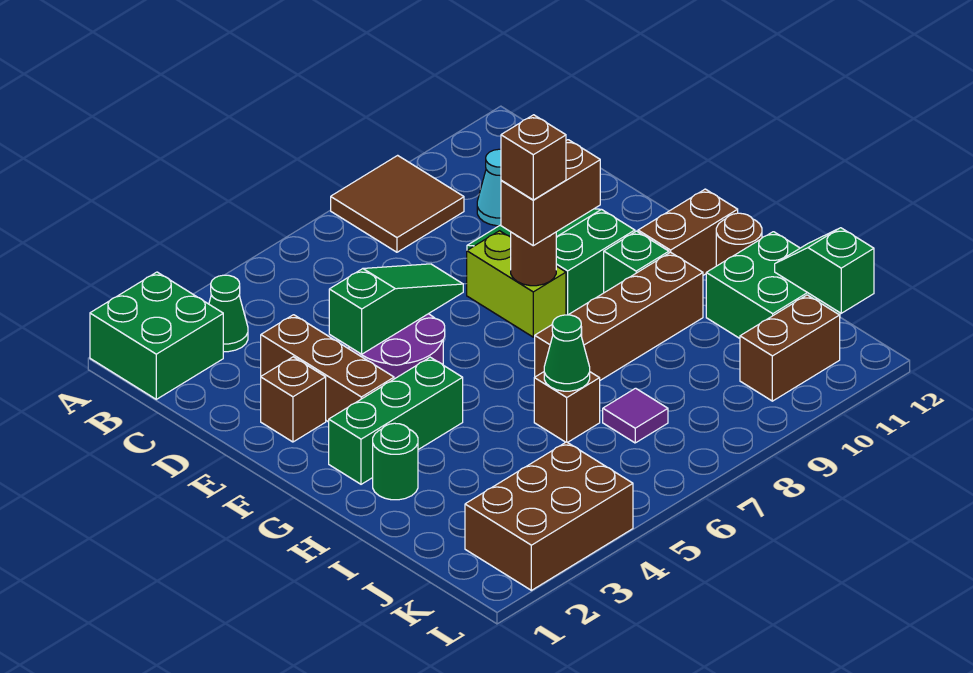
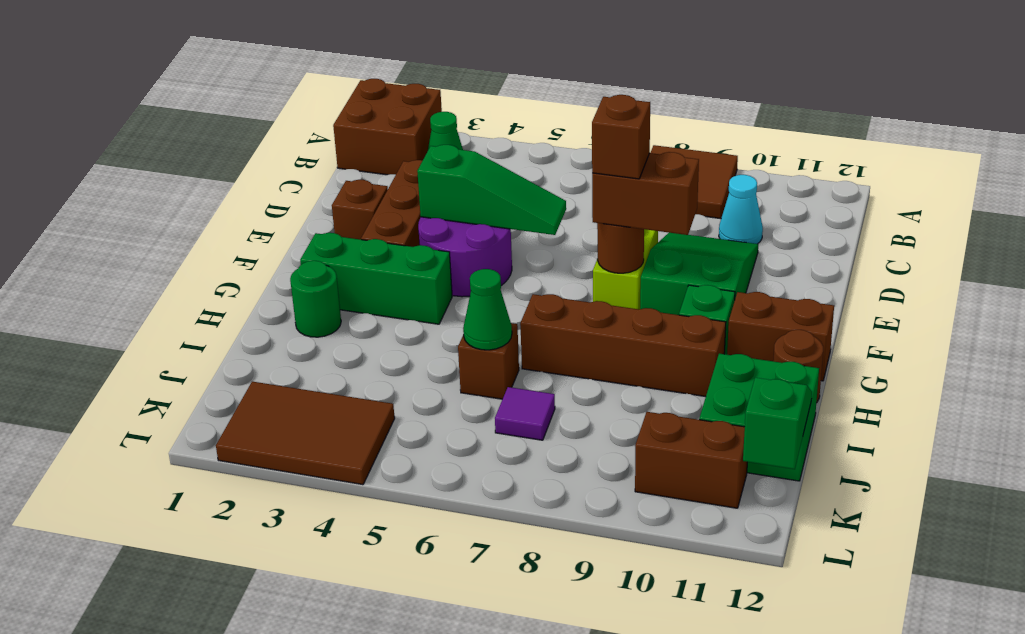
green 2x2 brick [90,272,223,399] -> brown 2x2 brick [333,79,442,175]
brown 2x3 brick [465,442,633,590] -> brown 2x3 tile [216,382,395,485]

